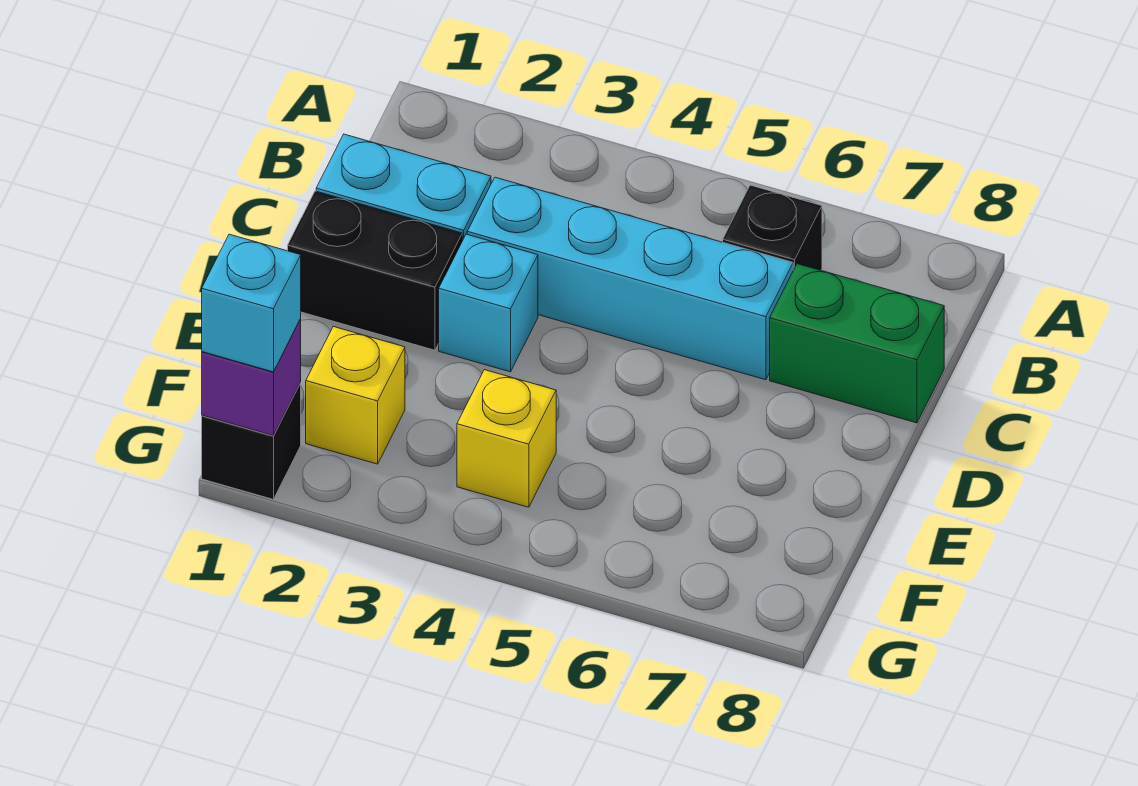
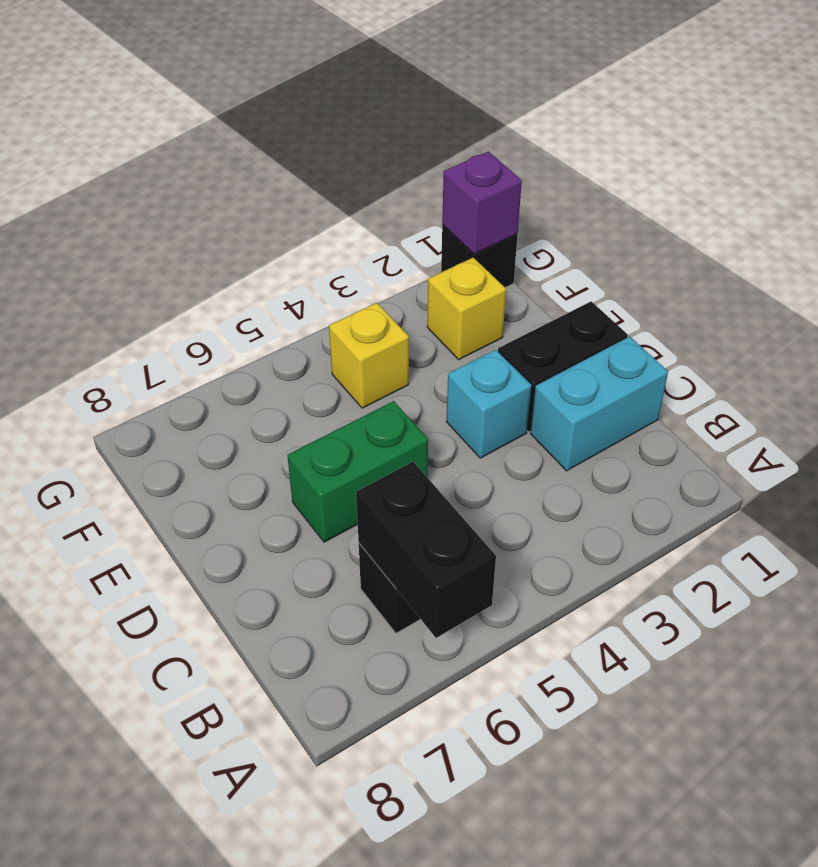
none -> black 1x2 brick [356,462,496,638]
cyan 1x4 brick [467,177,793,380] -> none
green 1x2 brick [770,264,944,423] -> green 1x2 brick moved to [287,401,428,542]
cyan 1x1 brick [202,234,301,372] -> none

